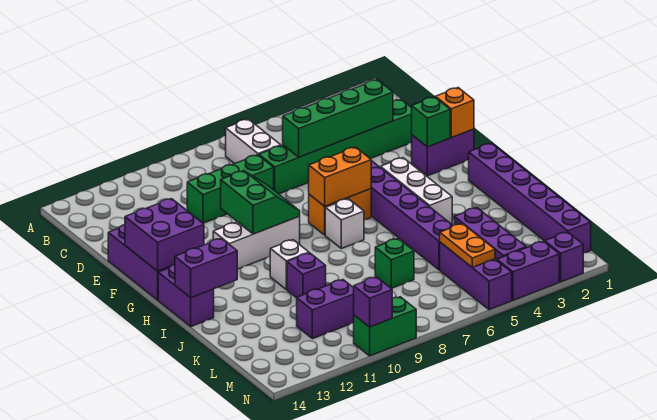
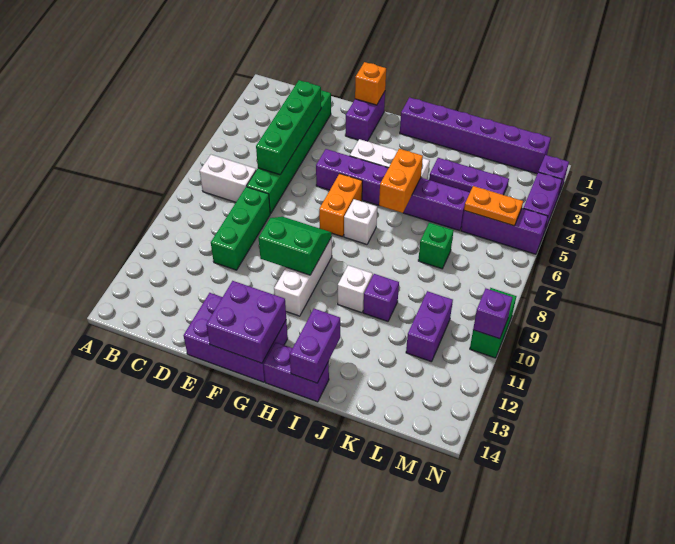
green 1x1 brick [411,97,450,147] -> none
orange 1x2 brick [309,147,371,206] -> orange 1x2 brick moved to [379,149,423,213]

